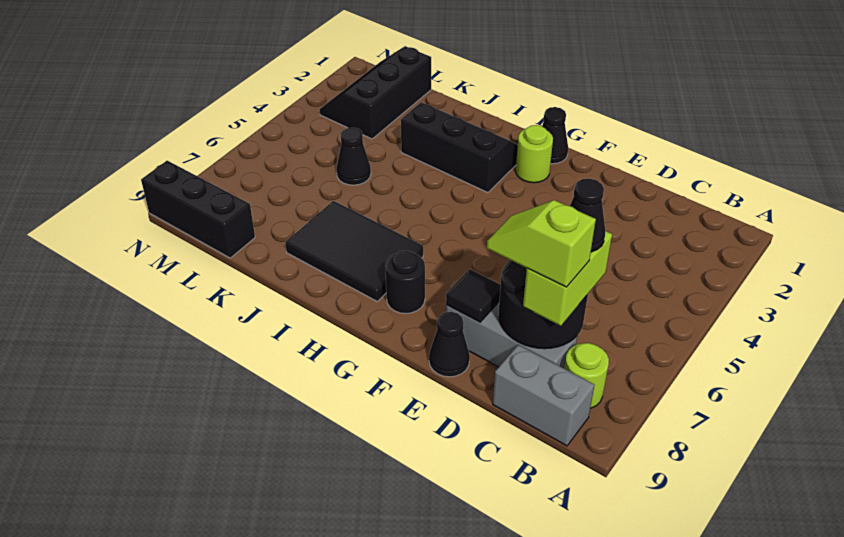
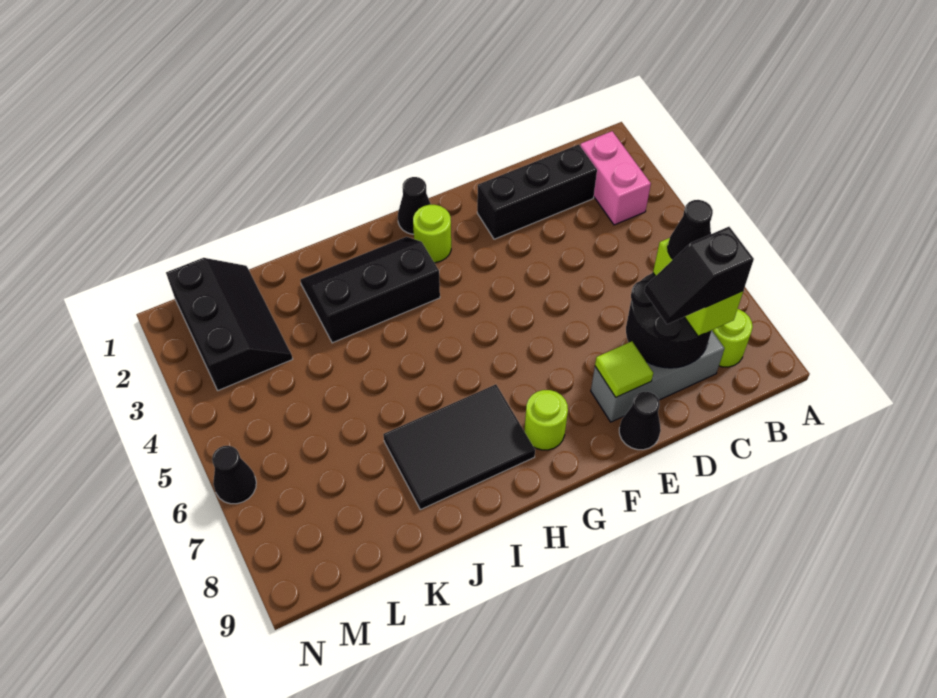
none -> pink 1x2 brick [580,131,651,225]
grey 1x2 brick [493,345,594,446] -> none
lime 1x2 slope [487,200,596,287] -> black 1x2 slope [644,227,754,324]
black 1x1 tile [446,269,501,322] -> lime 1x1 tile [595,341,653,397]
black 1x1 round brick [386,251,425,313] -> lime 1x1 round brick [525,390,568,450]
black 1x1 cone [336,128,371,185] -> black 1x1 cone moved to [212,446,256,504]
black 2x3 slope [320,46,431,139] -> black 2x3 slope turned to [166,258,293,390]
black 1x3 brick [141,161,255,258] -> black 1x3 brick moved to [477,144,597,239]

